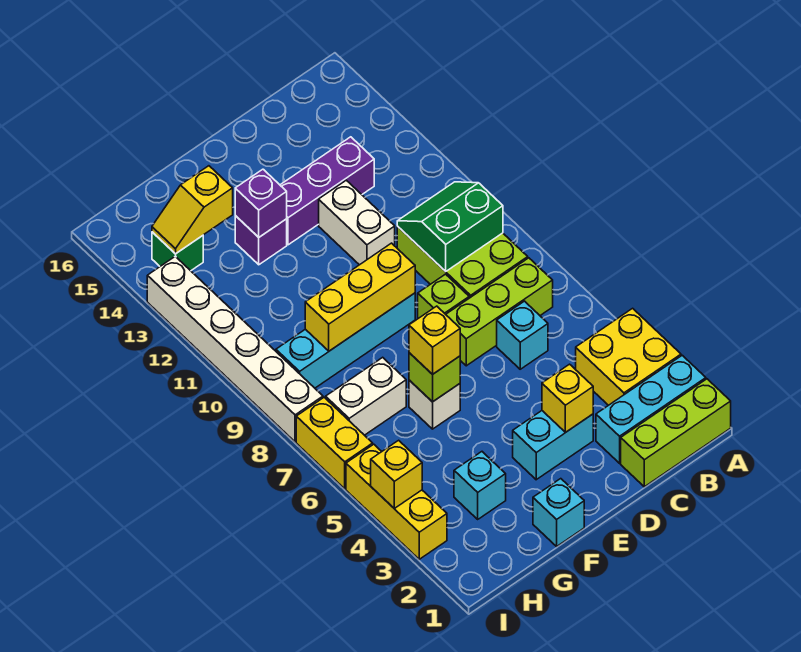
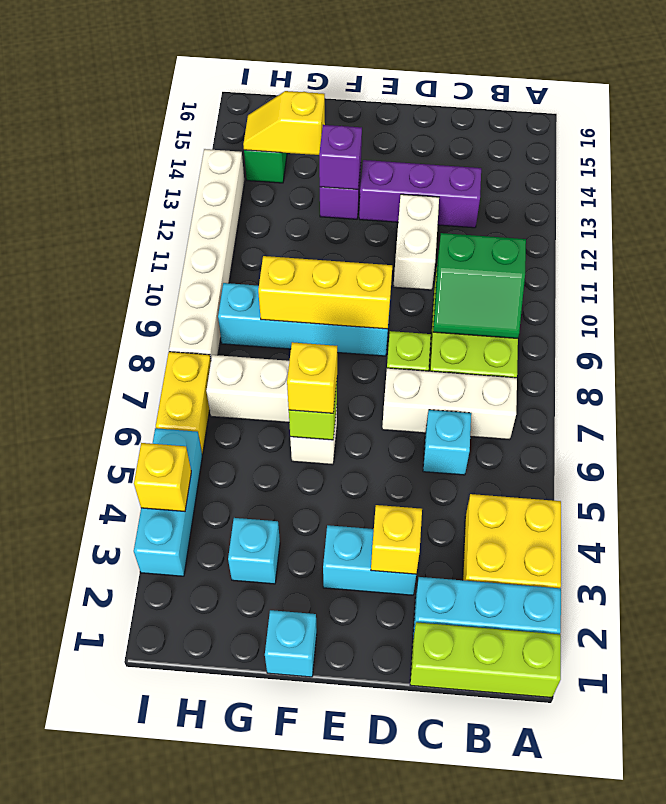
lime 1x3 brick [446,258,553,366] -> white 1x3 brick [382,368,517,440]
green 2x2 slope [397,182,503,271] -> green 2x2 slope turned to [433,233,526,338]
yellow 1x3 brick [346,444,447,559] -> cyan 1x3 brick [134,428,202,576]

